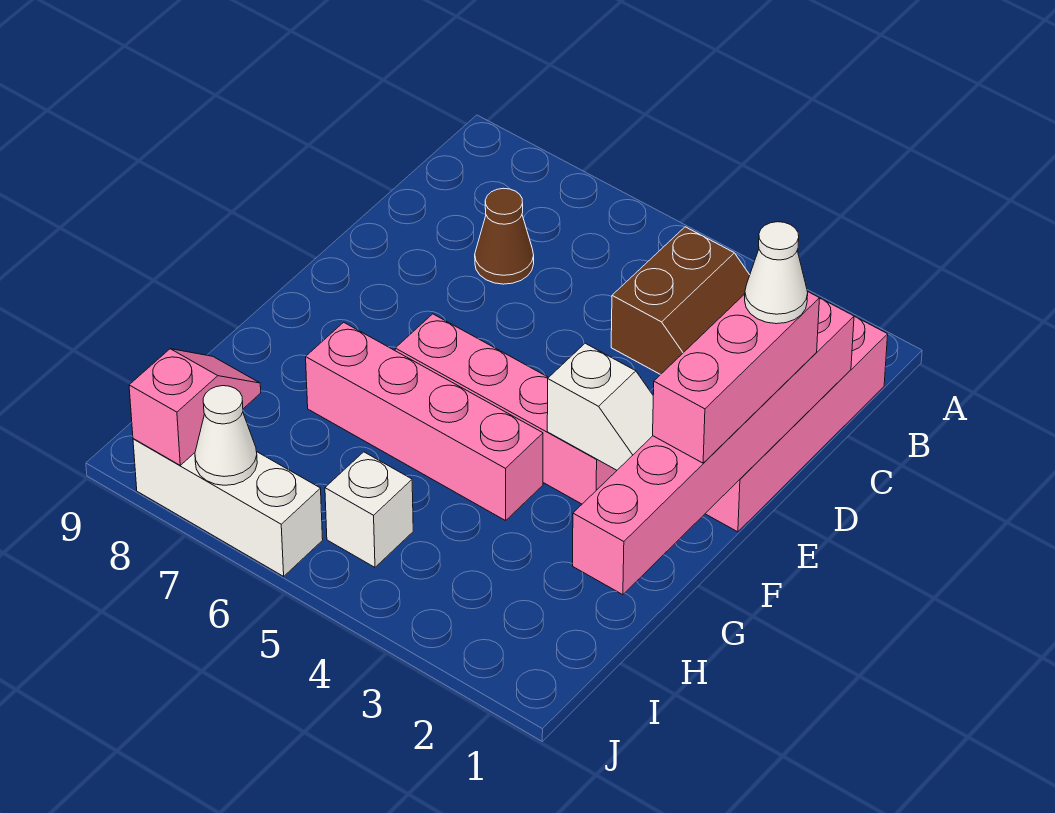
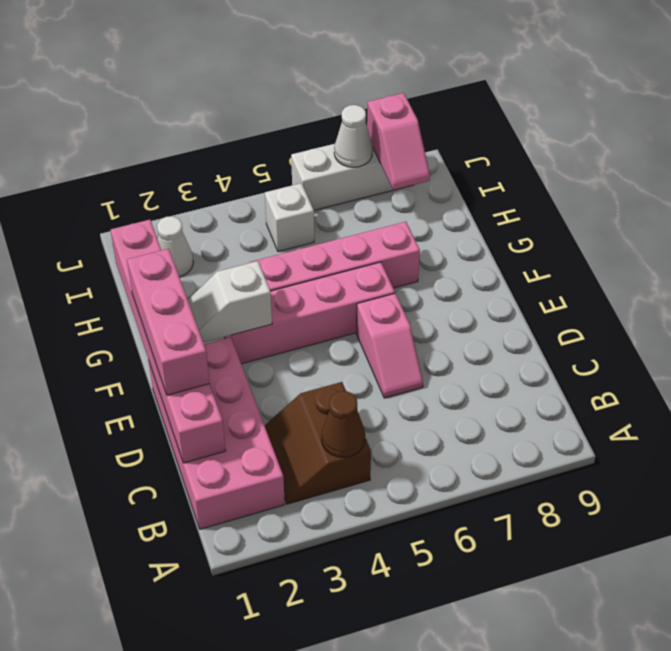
brown 1x1 cone [475,188,534,284] -> brown 1x1 cone moved to [321,391,365,458]
white 1x1 cone [745,222,808,324] -> white 1x1 cone moved to [157,216,193,277]
none -> pink 1x2 slope [356,294,423,398]

